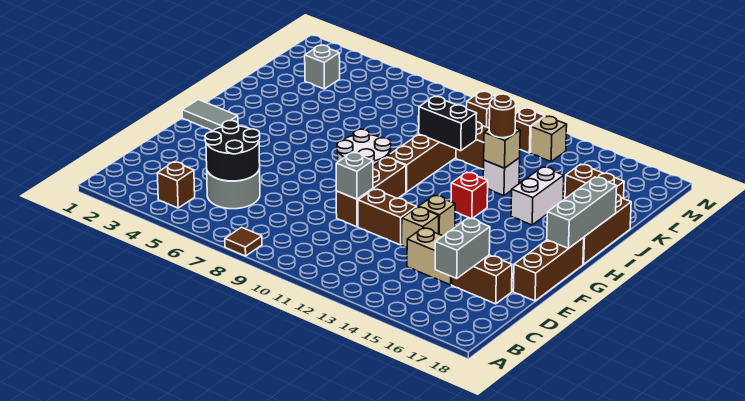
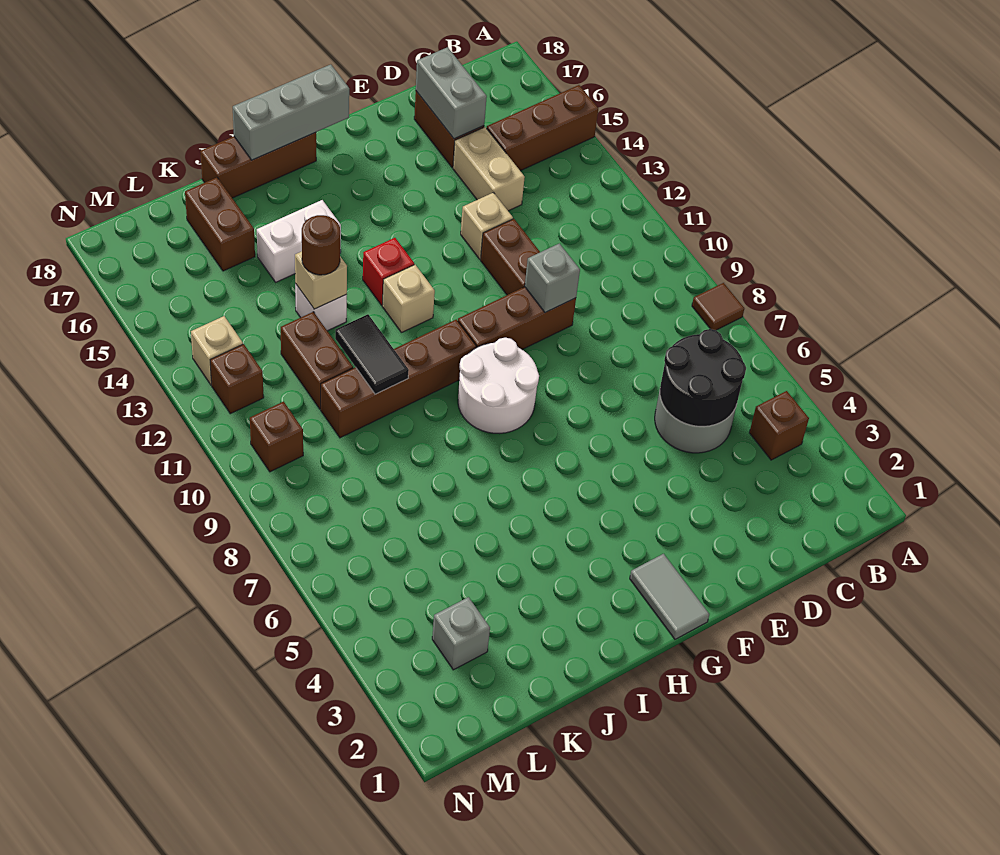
grey 1x2 brick [435,218,490,278] -> grey 1x2 brick turned to [416,47,487,139]
brown 1x3 brick [513,238,584,301] -> brown 1x3 brick moved to [487,85,598,171]
tan 1x1 brick [419,195,455,236] -> tan 1x1 brick moved to [382,265,435,333]
black 1x2 brick [419,96,477,151] -> black 1x2 tile [335,314,409,394]

